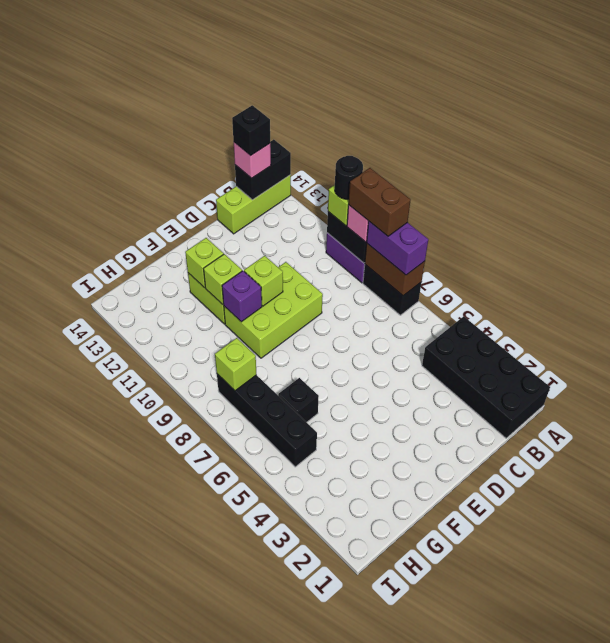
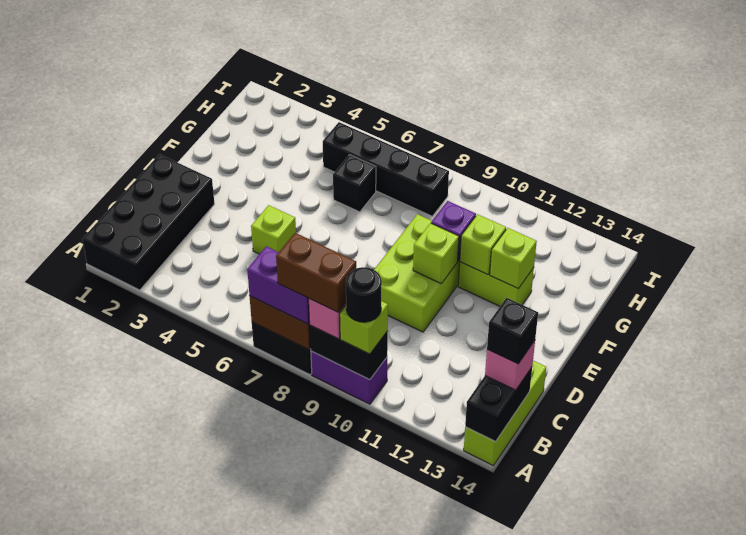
black 2x4 brick [422,316,550,438] -> black 2x4 brick turned to [82,154,214,290]
lime 1x1 brick [215,338,256,391] -> lime 1x1 brick moved to [251,205,296,254]

